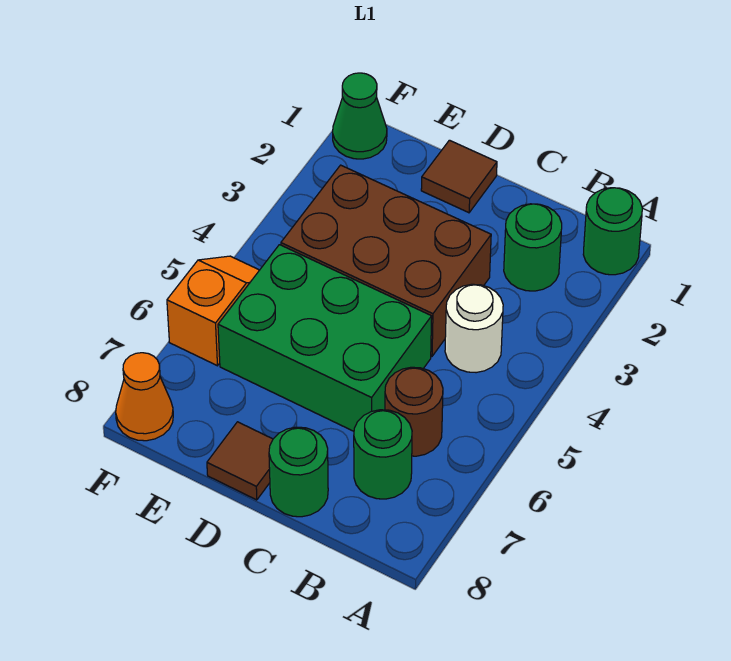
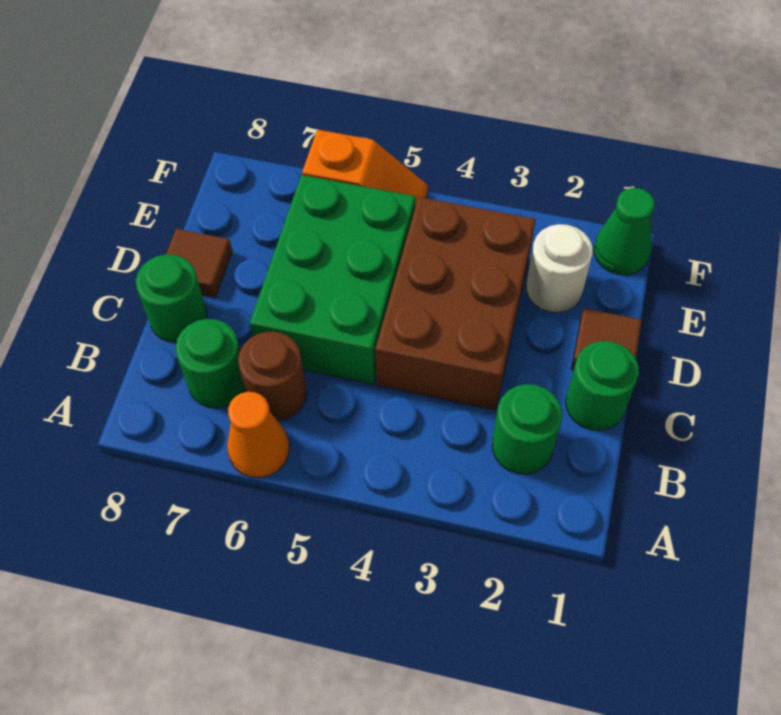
green 1x1 round brick [583,188,642,275] -> green 1x1 round brick moved to [566,341,639,431]
white 1x1 round brick [445,284,503,373] -> white 1x1 round brick moved to [526,224,593,313]
orange 1x1 cone [116,353,173,441] -> orange 1x1 cone moved to [227,392,289,478]

